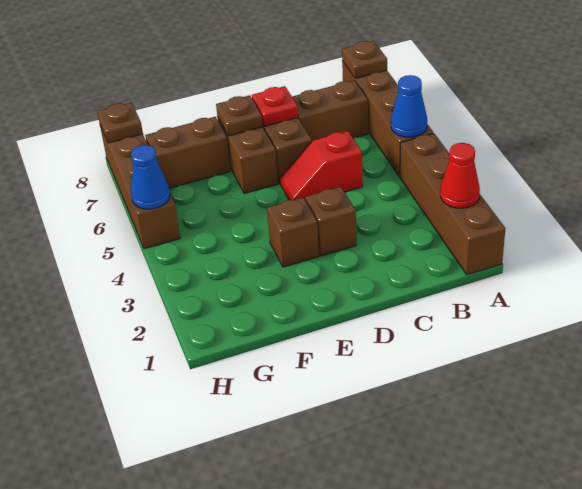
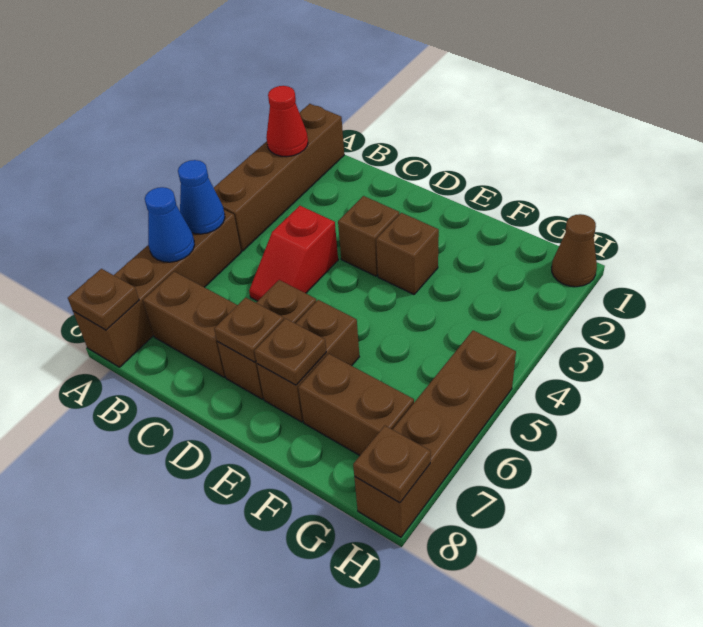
red 1x2 slope [280,131,363,200] -> red 1x2 slope turned to [249,206,338,301]
red 1x1 plate [252,86,298,126] -> brown 1x1 plate [214,298,284,362]
none -> brown 1x1 cone [552,214,597,287]
blue 1x1 cone [131,145,170,209] -> blue 1x1 cone moved to [145,187,195,262]

